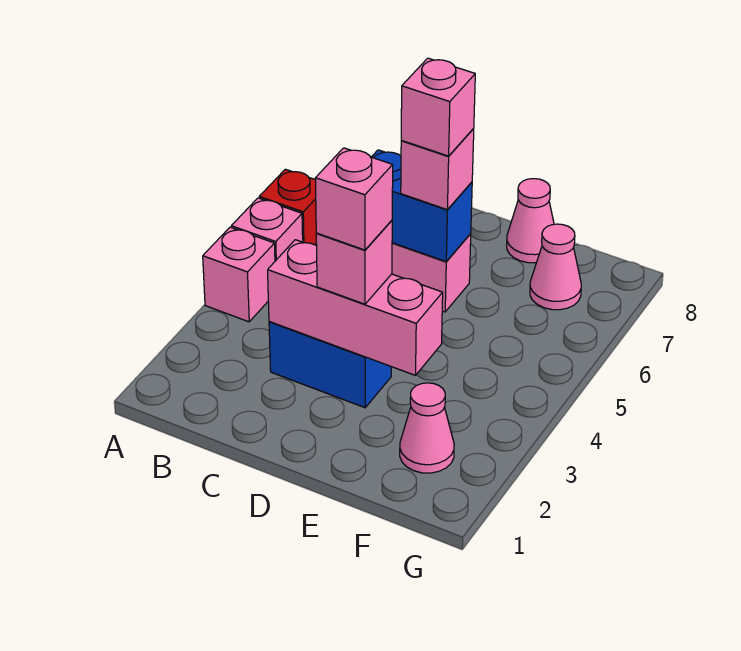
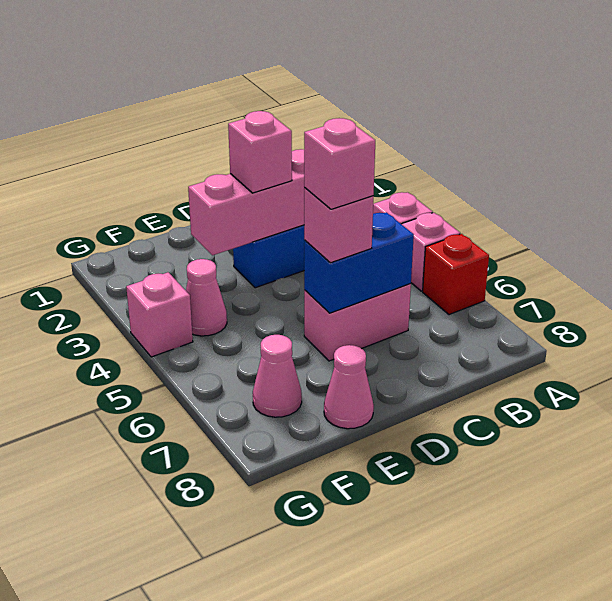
pink 1x1 brick [315,148,393,250] -> pink 1x1 brick moved to [126,272,193,357]
pink 1x1 cone [400,383,454,473] -> pink 1x1 cone moved to [186,259,227,336]

